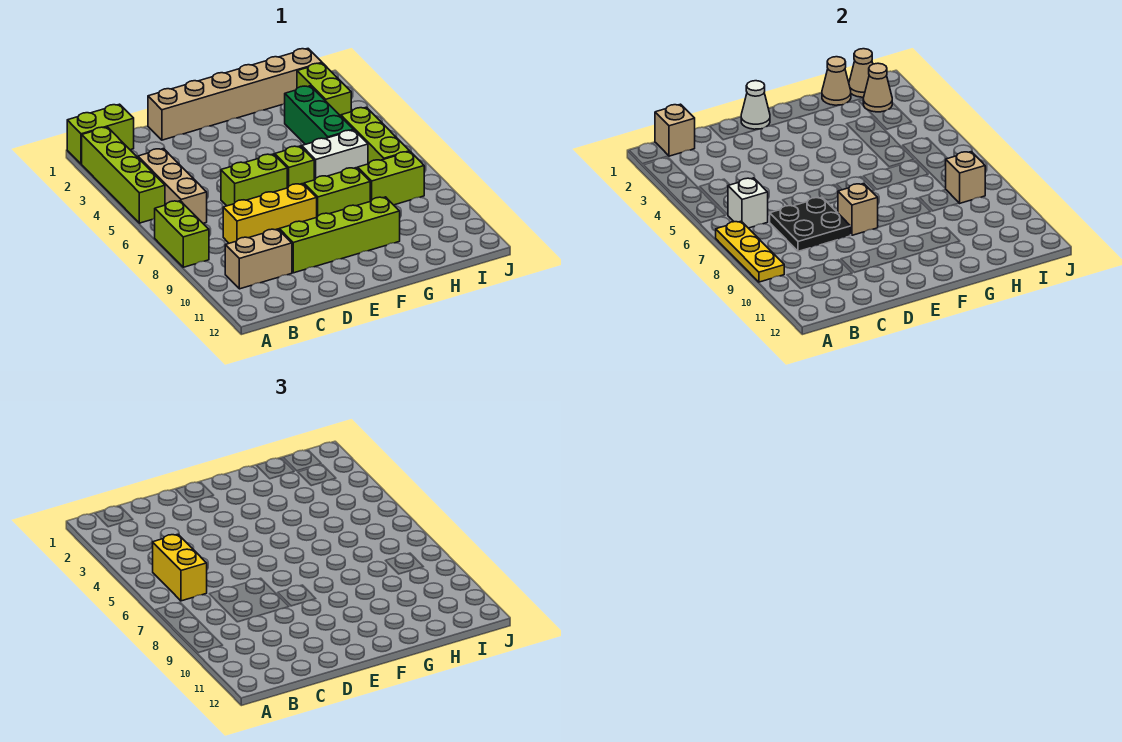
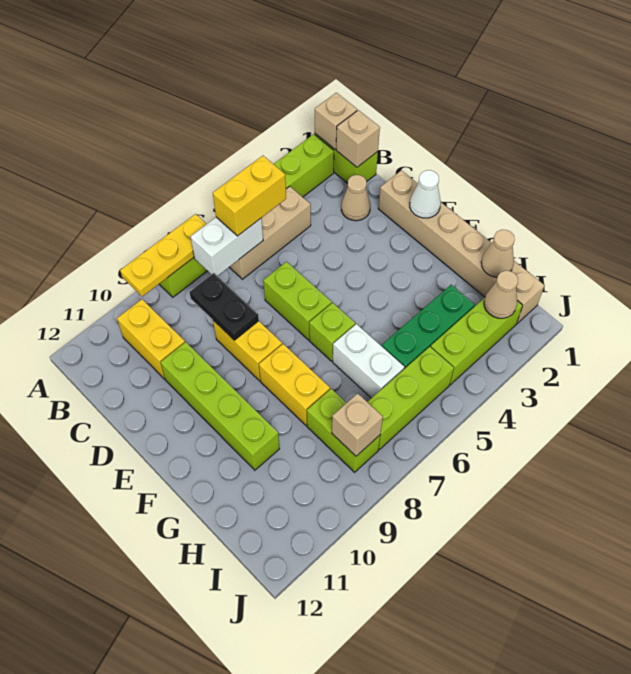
white 1x1 brick [728,178,768,228] -> white 1x2 brick [190,217,263,276]
tan 1x2 brick [225,229,292,289] -> yellow 1x2 brick [117,299,185,379]
black 2x2 plate [770,197,851,251] -> black 1x2 plate [190,273,259,340]
yellow 1x3 brick [223,184,317,243] -> yellow 1x2 brick [213,320,282,381]
tan 1x1 brick [838,184,878,235] -> tan 1x1 brick moved to [315,93,357,149]
lime 1x2 brick [304,168,370,217] -> yellow 1x2 brick [259,344,330,425]
tan 1x1 cone [849,49,873,97] -> tan 1x1 cone moved to [341,175,370,221]
lime 1x2 brick [297,63,351,116] -> lime 1x3 brick [431,298,523,385]

